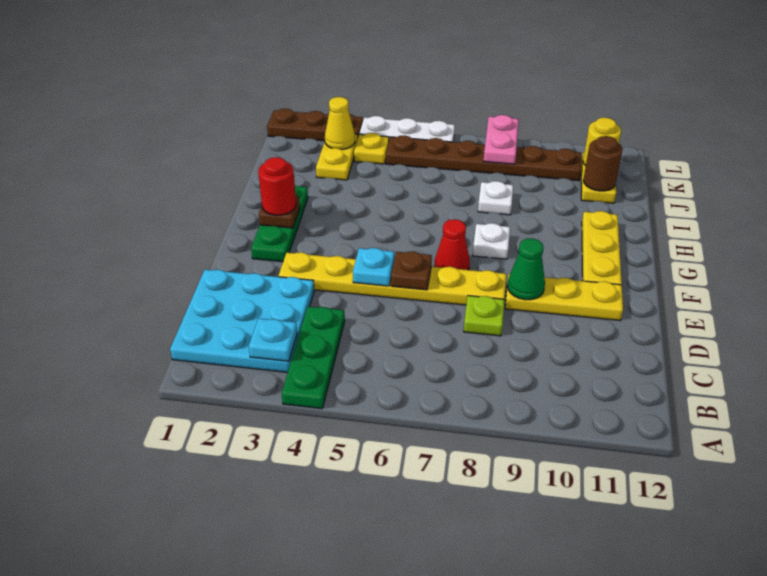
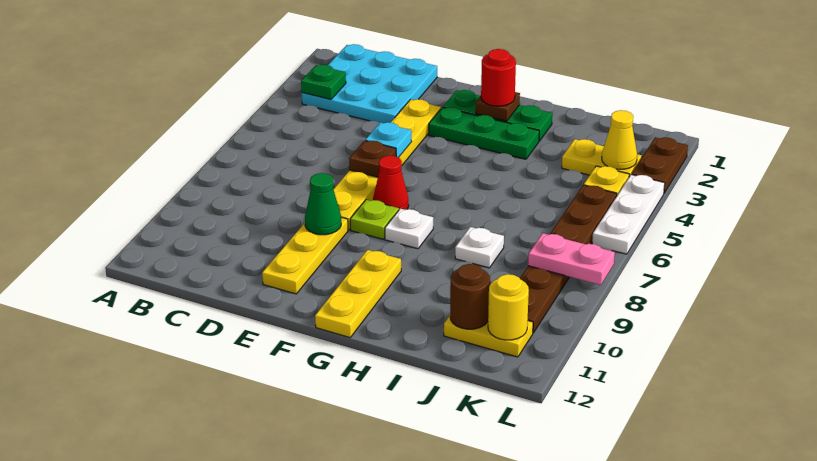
green 1x3 plate [282,307,345,409] -> green 1x3 plate moved to [429,107,539,159]
cyan 1x1 plate [249,318,297,361] -> green 1x1 plate [301,65,346,100]
lime 1x1 plate [464,296,504,336] -> lime 1x1 plate moved to [350,200,399,239]
yellow 1x3 plate [582,211,622,285] -> yellow 1x3 plate turned to [315,250,401,337]
brown 1x3 plate [267,109,363,141] -> brown 1x2 plate [632,137,688,193]

